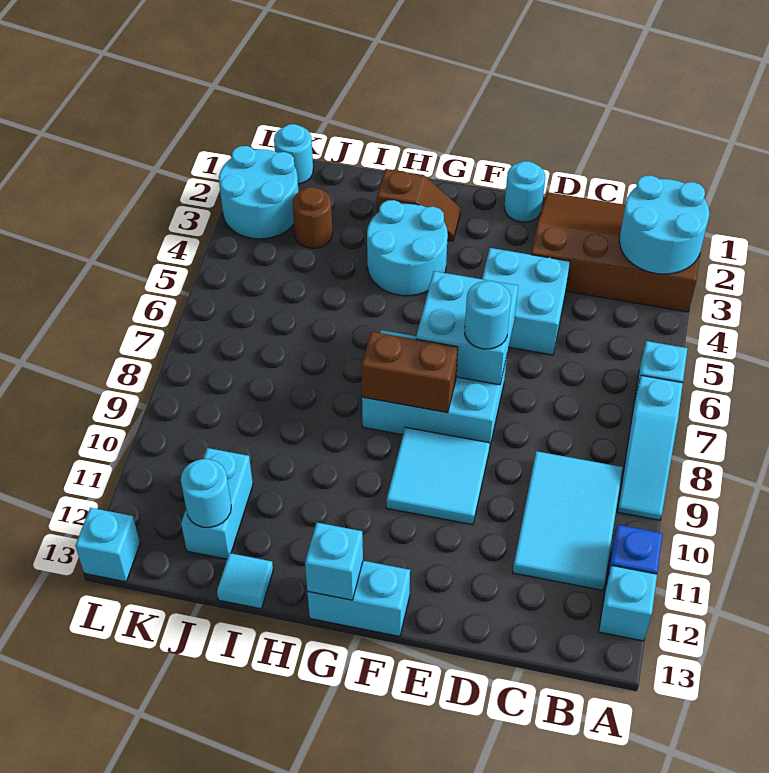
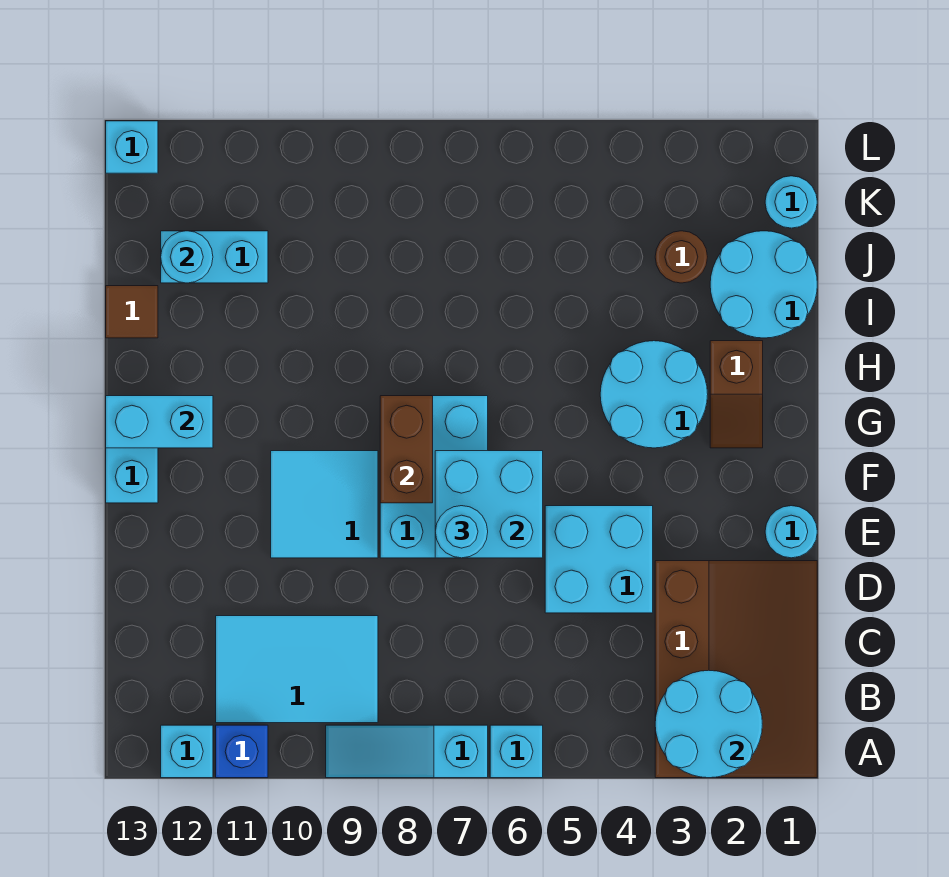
cyan 1x1 brick [305,523,363,600] -> cyan 1x2 brick [106,396,213,448]
cyan 1x1 tile [217,553,273,609] -> brown 1x1 tile [106,286,158,338]
cyan 2x2 round brick [219,146,298,239] -> cyan 2x2 round brick moved to [710,231,817,338]

